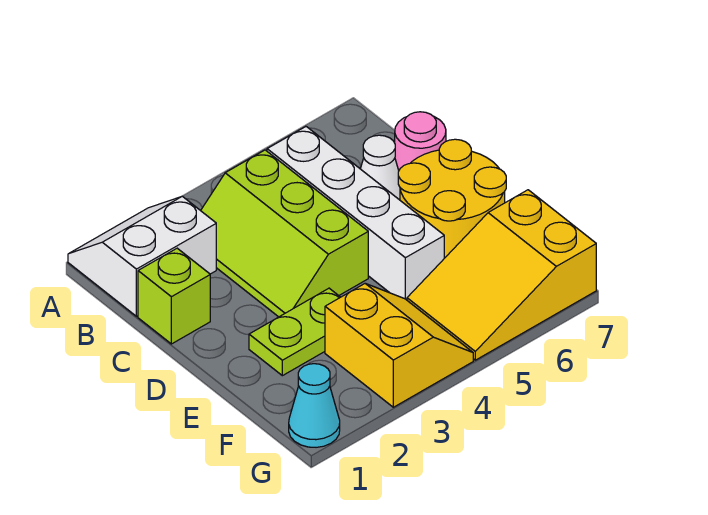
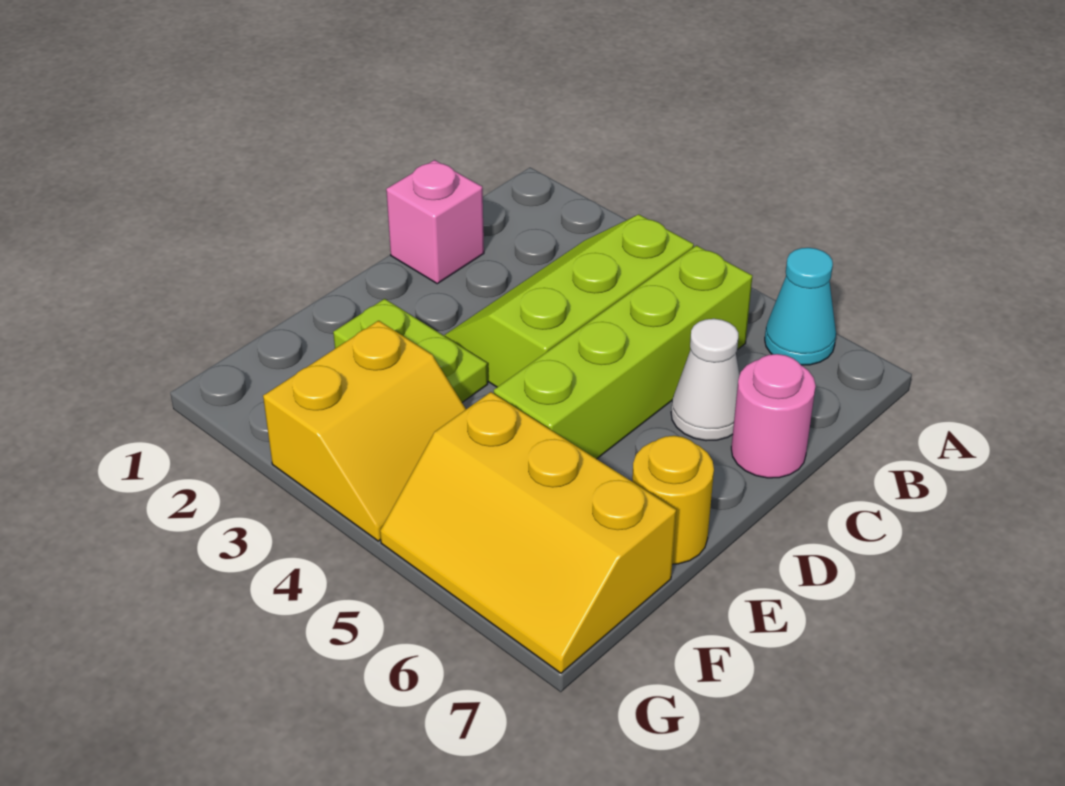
white 2x2 slope [68,196,216,316] -> none
white 1x4 brick [267,127,444,300] -> lime 1x4 brick [494,246,752,459]
lime 1x1 brick [138,248,210,344] -> pink 1x1 brick [386,160,484,284]
yellow 2x2 round brick [398,139,506,258] -> yellow 1x1 round brick [632,436,714,564]
yellow 2x3 slope [407,190,596,360] -> yellow 2x3 slope turned to [380,392,676,673]
cyan 1x1 cone [289,364,340,447] -> cyan 1x1 cone moved to [765,248,836,365]

